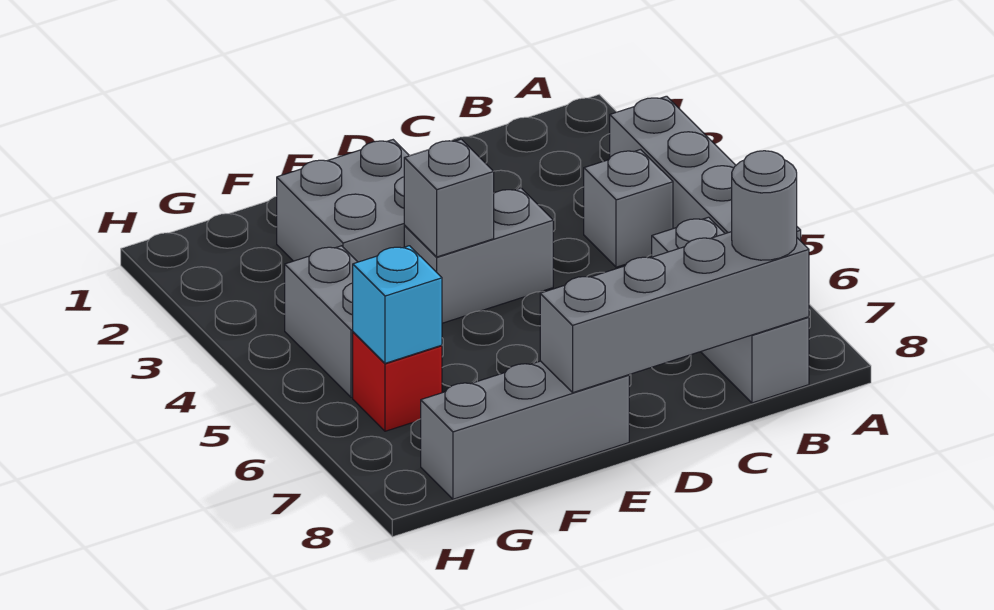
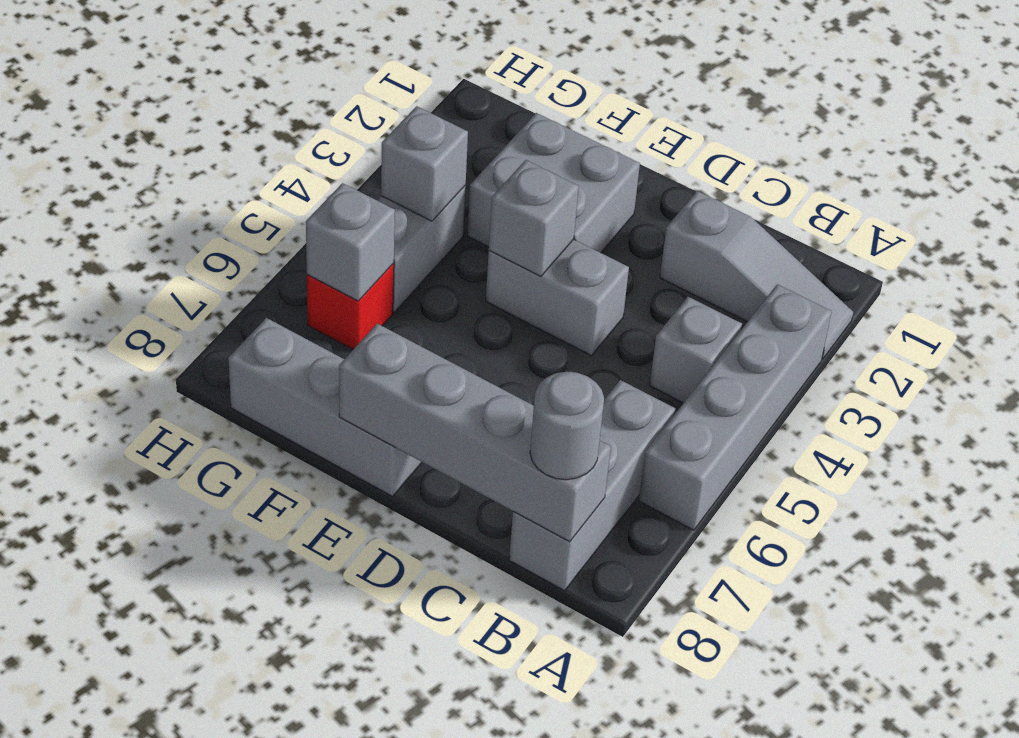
none -> grey 1x3 slope [660,191,853,359]
none -> grey 1x1 brick [381,106,468,221]
cyan 1x1 brick [353,246,442,363] -> grey 1x1 brick [306,183,395,301]

